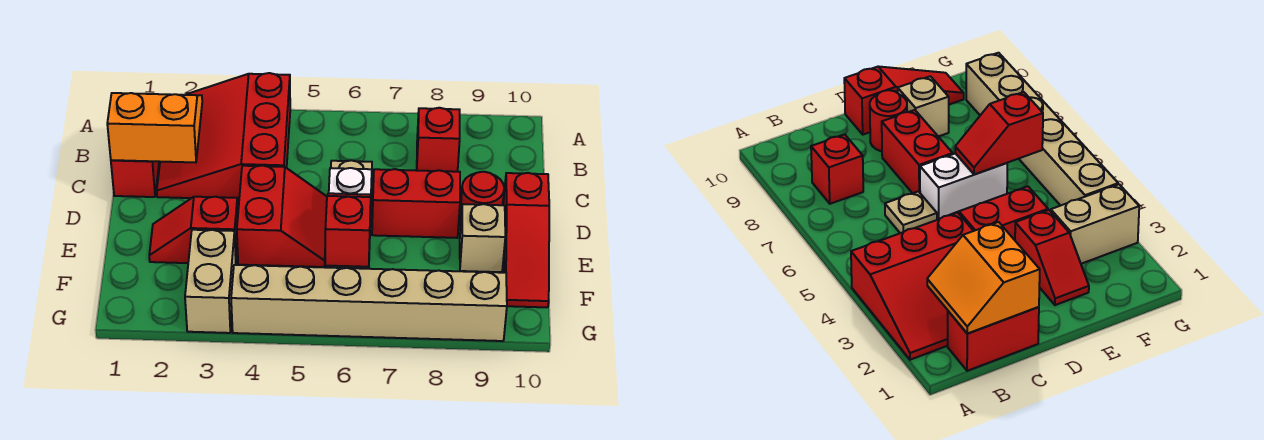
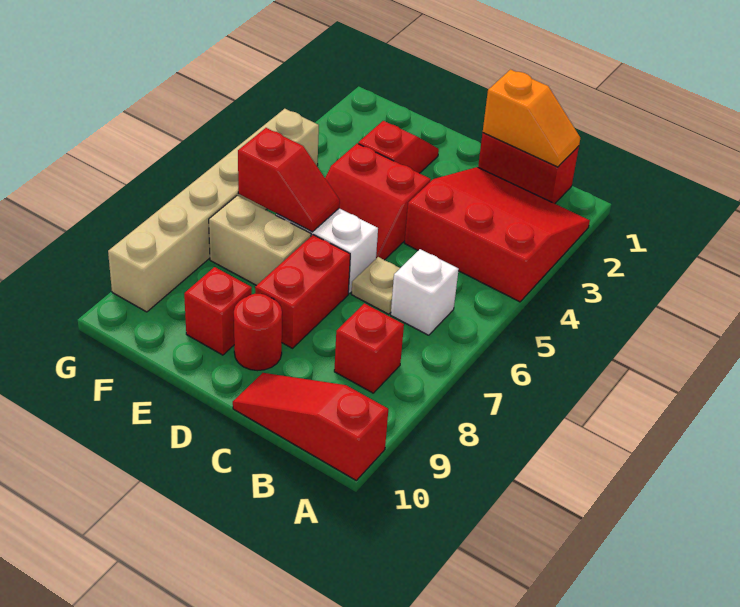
orange 2x2 slope [107,93,202,162] -> orange 1x2 slope [483,70,580,167]
none -> white 1x1 brick [391,249,459,335]
red 1x3 slope [503,173,549,307] -> red 1x3 slope moved to [233,373,388,480]
tan 1x1 brick [460,204,505,272] -> red 1x1 brick [184,267,252,355]
tan 1x2 brick [185,230,236,333] -> tan 1x2 brick moved to [209,196,311,286]

